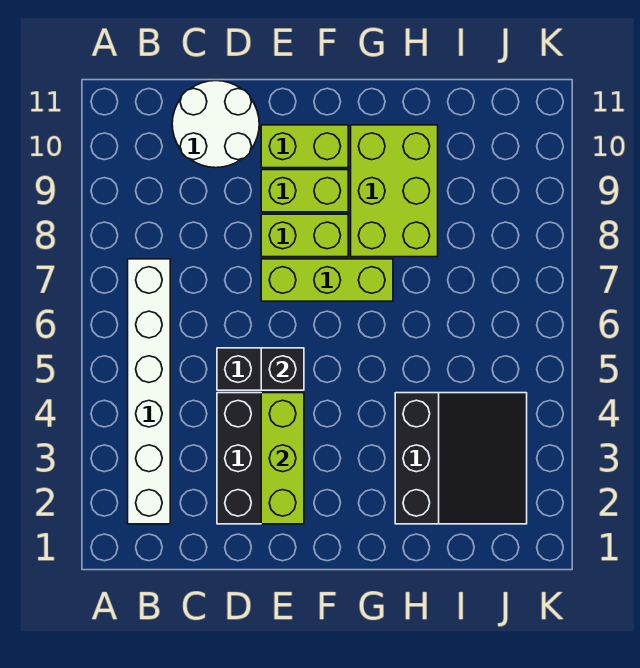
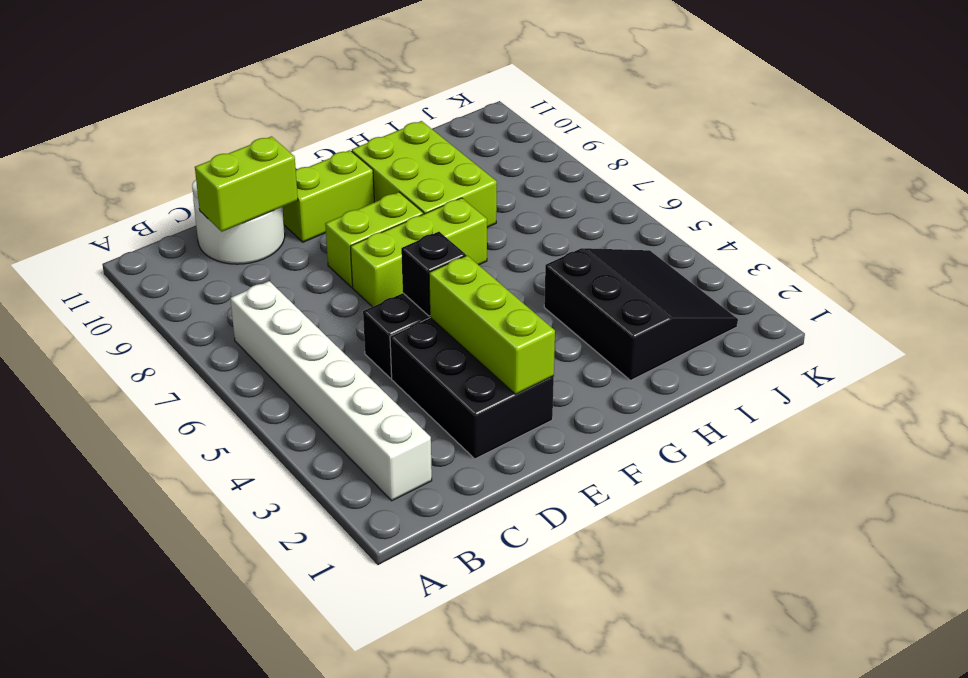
lime 1x2 brick [261,170,348,212] -> lime 1x2 brick moved to [195,136,298,232]

